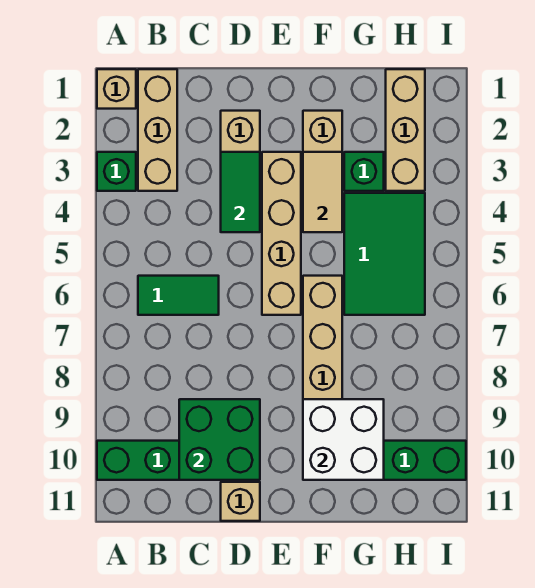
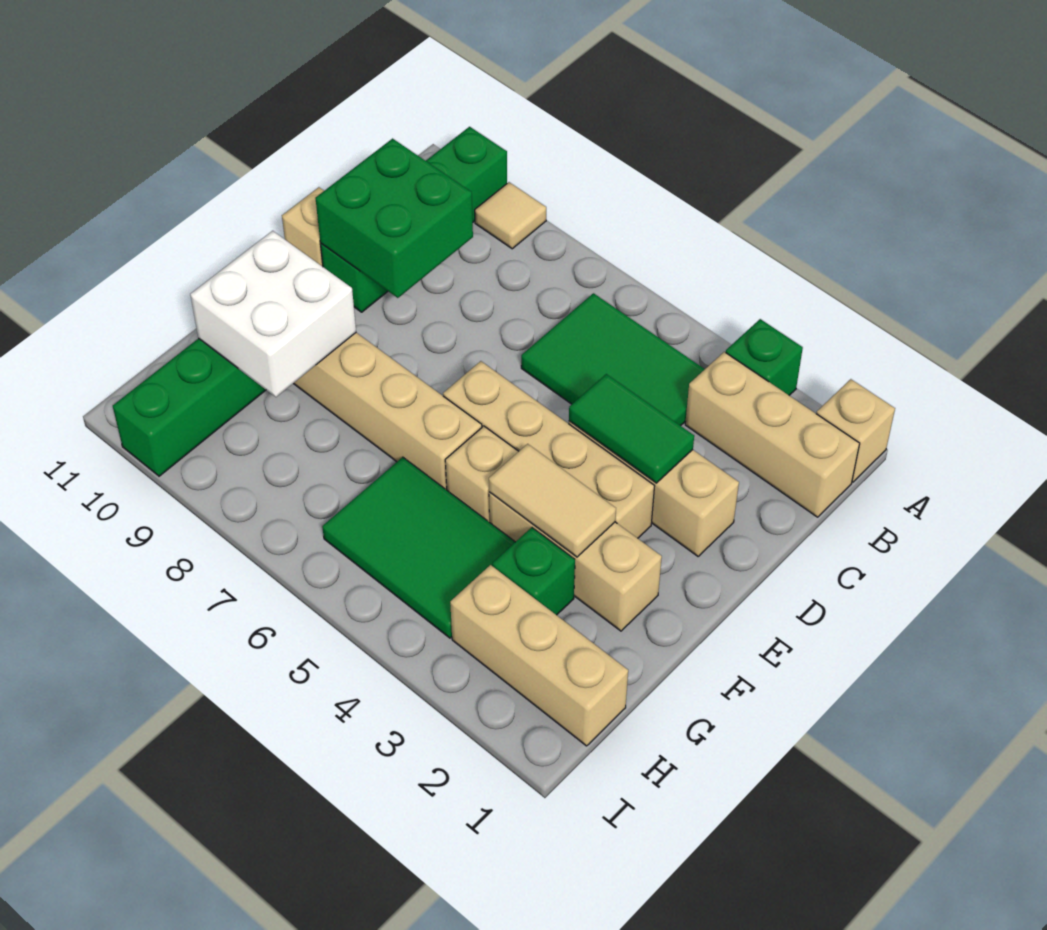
none -> tan 1x1 tile [475,182,546,249]
green 1x2 tile [138,276,219,315] -> green 2x3 tile [521,293,705,426]
none -> tan 1x1 brick [445,426,519,522]

